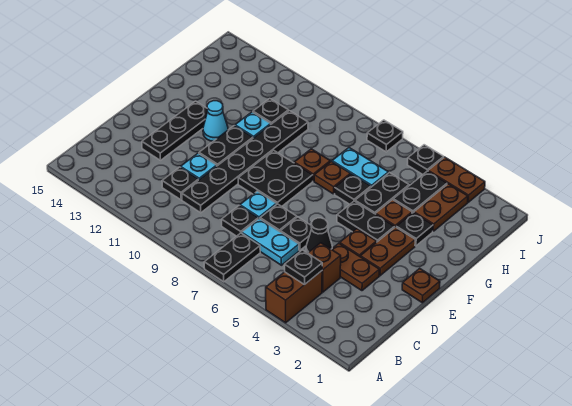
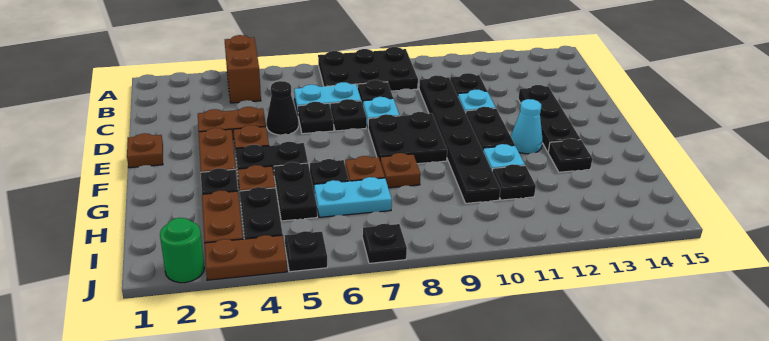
black 1x2 plate [204,233,260,282] -> black 2x3 plate [318,47,418,91]
black 1x1 plate [285,250,322,284] -> black 1x1 plate moved to [548,138,592,172]
brown 1x1 brick [308,243,341,292] -> none
none -> green 1x1 round brick [160,218,204,283]

